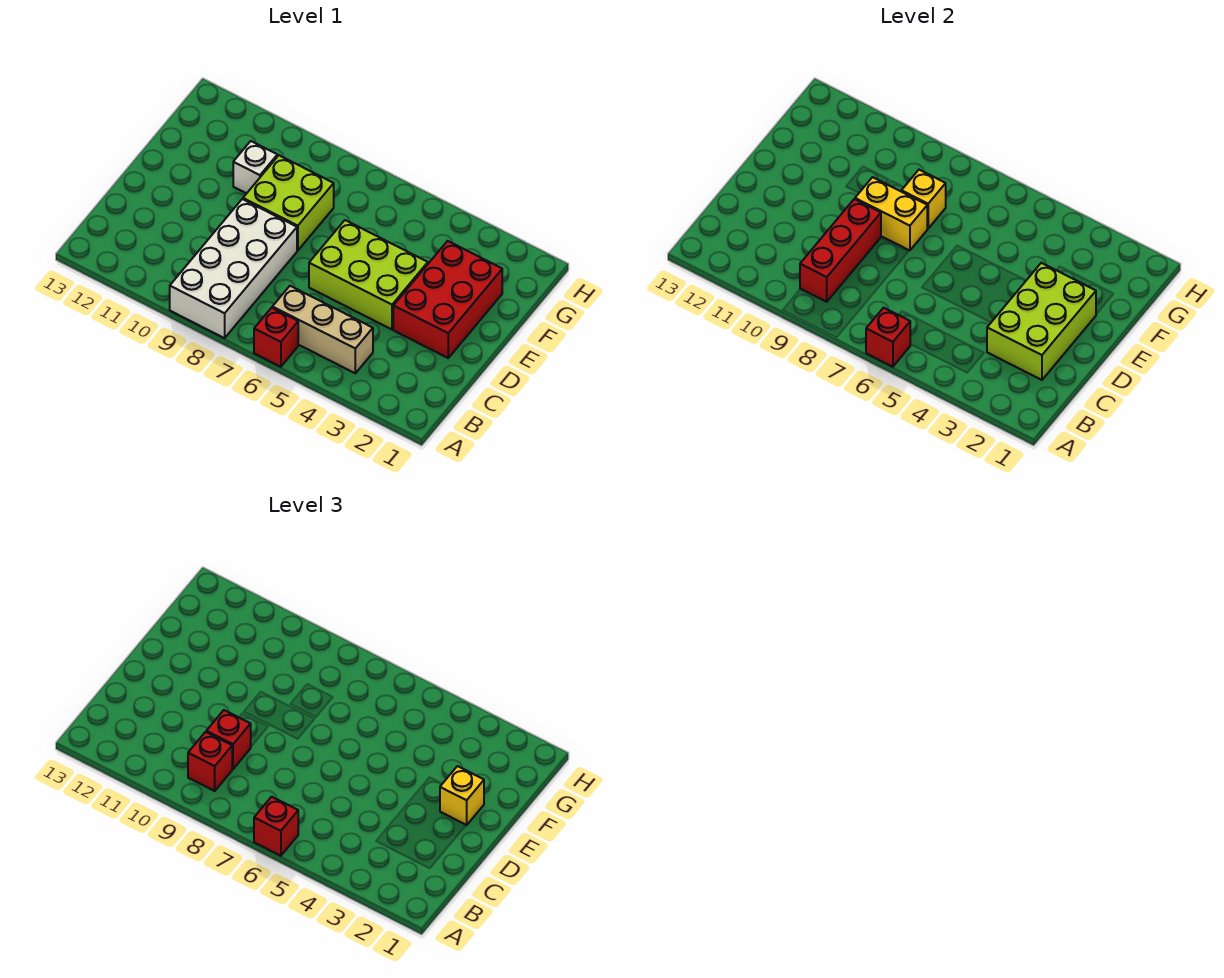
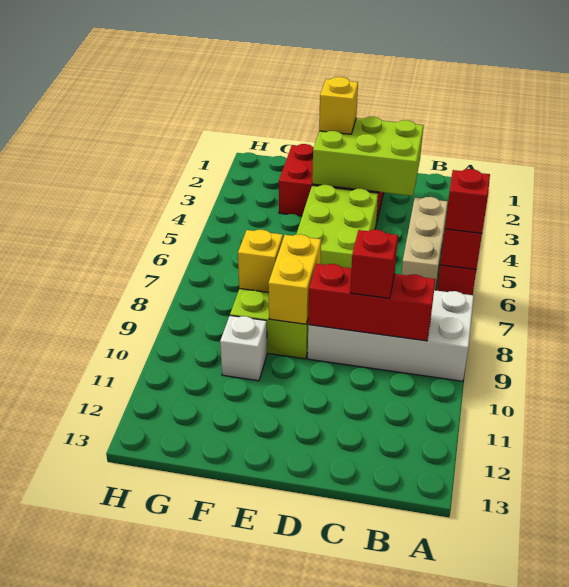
red 1x1 brick [188,732,232,791] -> none

